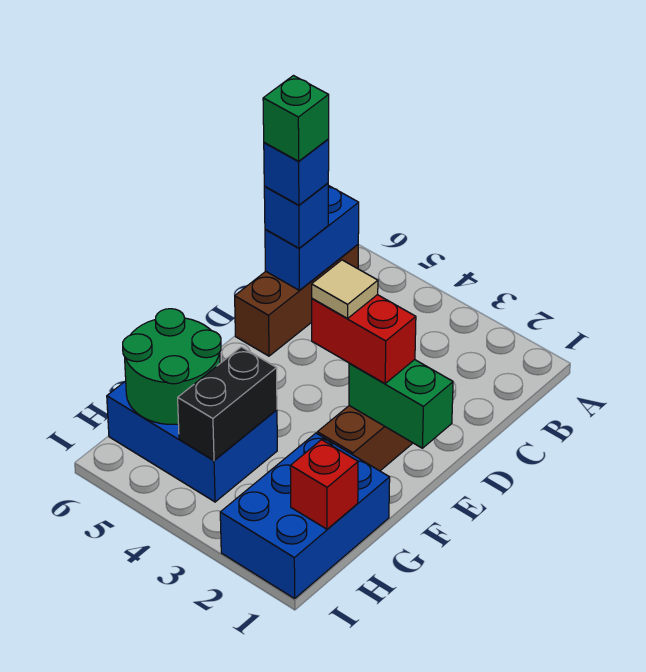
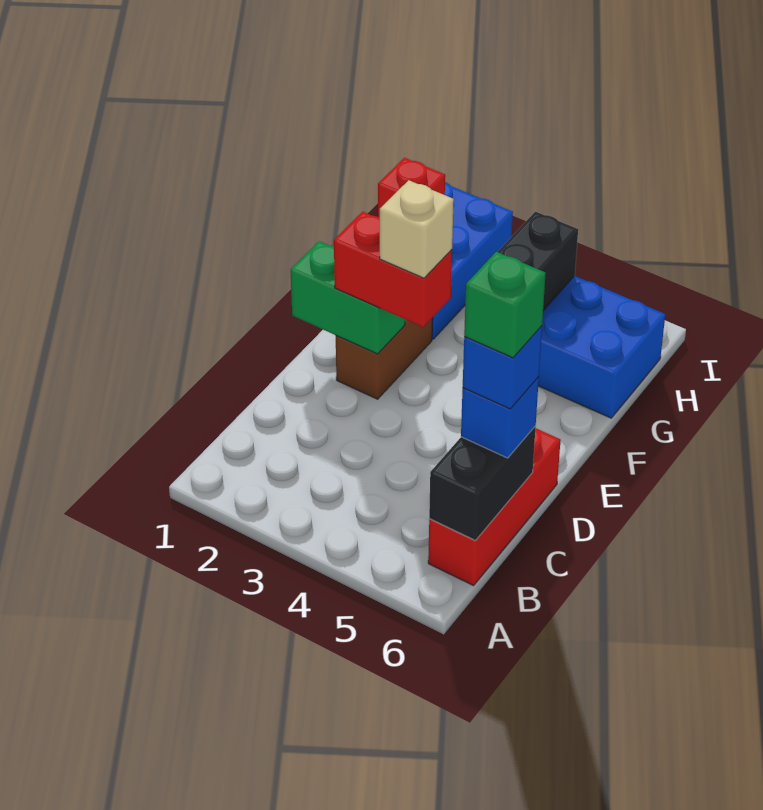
brown 1x3 brick [235,245,358,356] -> red 1x3 brick [428,428,561,586]
blue 1x2 brick [265,185,359,290] -> black 1x2 brick [429,426,536,540]
tan 1x1 tile [312,260,378,318] -> tan 1x1 brick [380,180,454,278]
green 2x2 round brick [123,309,221,424] -> none

